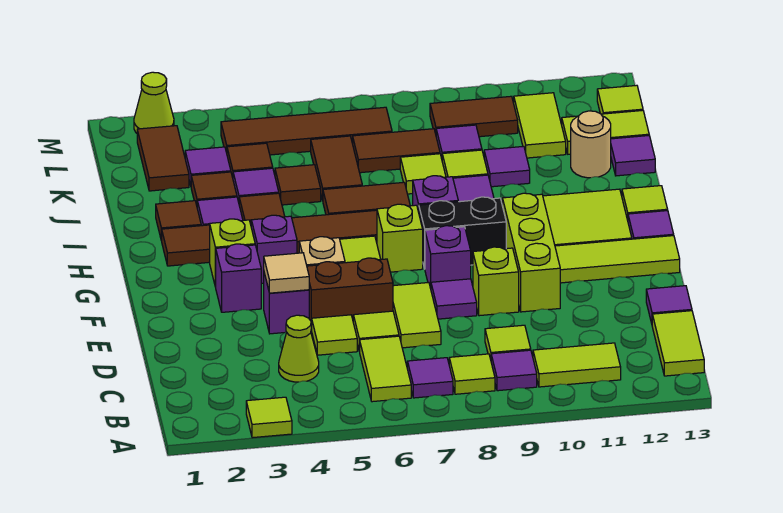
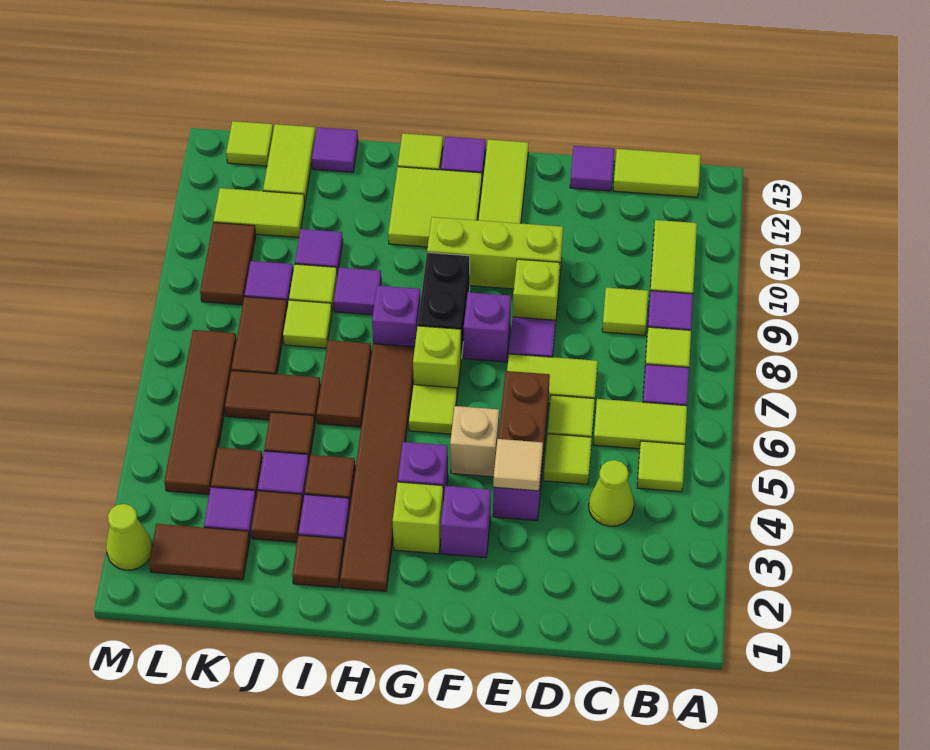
lime 1x1 tile [246,397,292,438] -> lime 1x1 tile moved to [637,441,685,492]
tan 1x1 round brick [571,111,611,178] -> none

